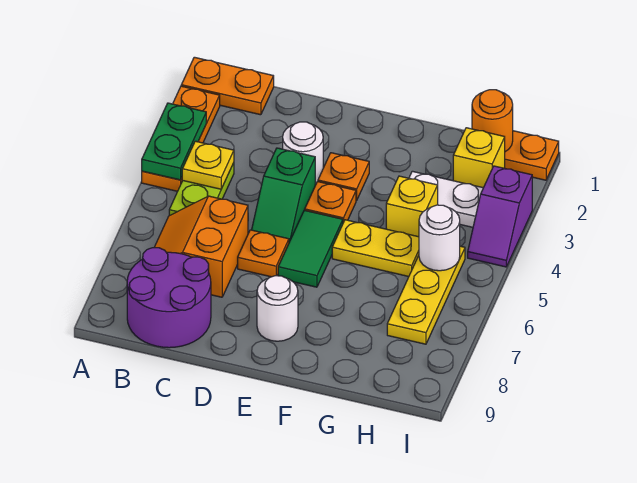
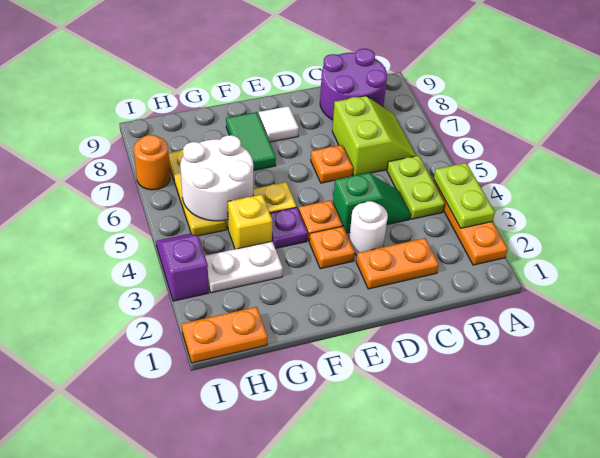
orange 1x2 plate [181,57,274,115] -> orange 1x2 plate moved to [356,238,439,289]
green 1x2 plate [142,103,206,180] -> lime 1x2 plate [434,163,495,228]
yellow 1x1 plate [182,141,234,189] -> none
orange 2x2 slope [154,196,248,297] -> lime 2x2 slope [332,96,416,176]
green 1x2 slope [252,148,315,242] -> green 1x2 slope turned to [333,173,411,233]
green 1x2 tile [278,210,343,287] -> green 1x2 tile moved to [226,112,276,171]
white 1x1 round brick [257,276,298,341] -> white 1x1 tile [259,106,299,142]
none -> purple 1x1 plate [270,207,308,249]
orange 1x1 round brick [472,90,513,152] -> orange 1x1 round brick moved to [134,135,170,190]
yellow 1x1 brick [453,128,505,188] -> none
white 1x1 round brick [419,205,460,271] -> white 2x2 round brick [180,135,253,221]

